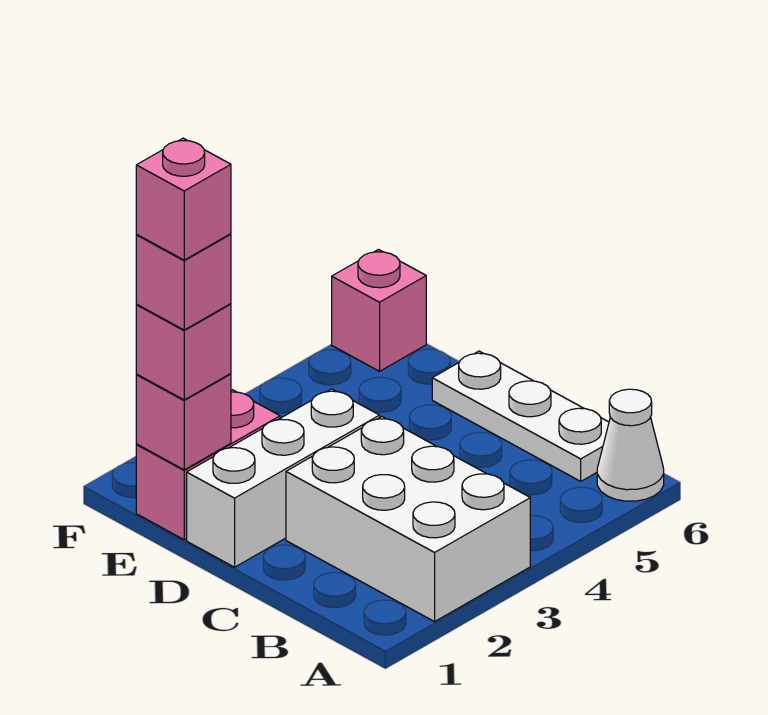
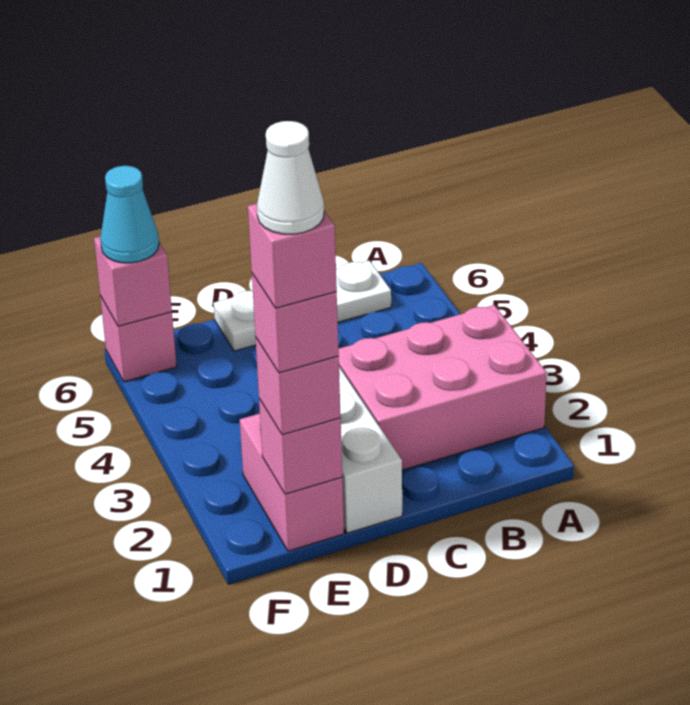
white 2x3 brick [286,417,530,622] -> pink 2x3 brick [338,305,547,470]
white 1x1 cone [597,389,664,501] -> white 1x1 cone moved to [257,121,324,234]
none -> pink 1x1 brick [94,236,172,326]
none -> cyan 1x1 cone [100,166,159,263]

